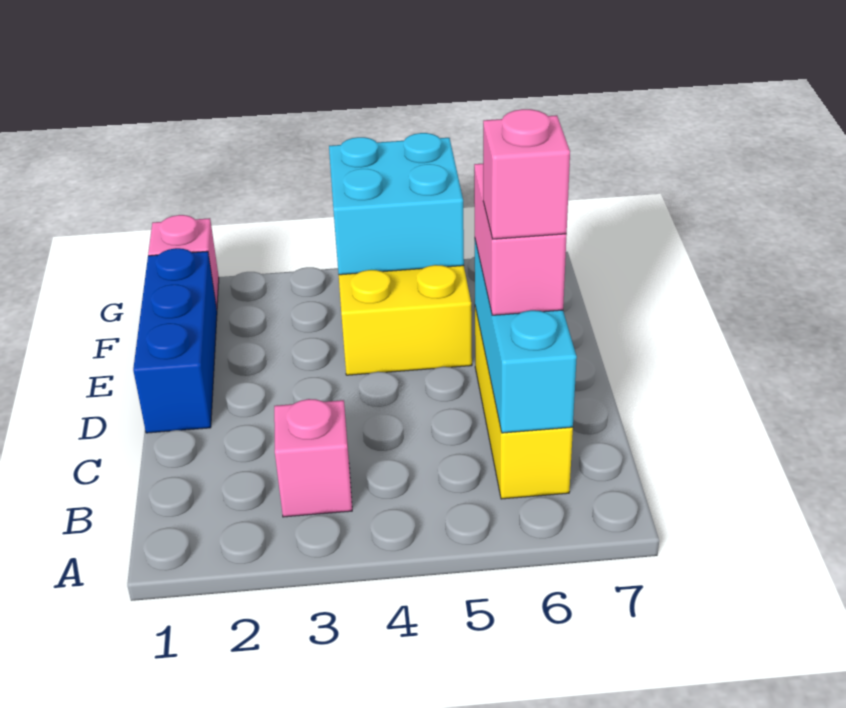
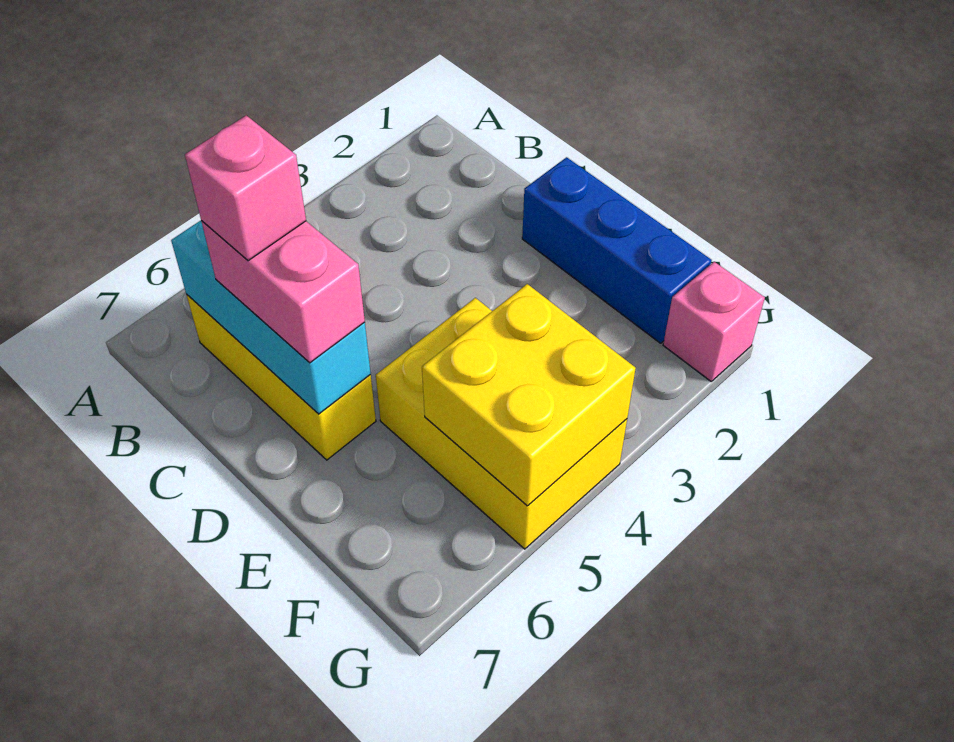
pink 1x1 brick [274,399,352,517] -> none
cyan 2x2 brick [329,133,464,275] -> yellow 2x2 brick [422,284,636,506]

